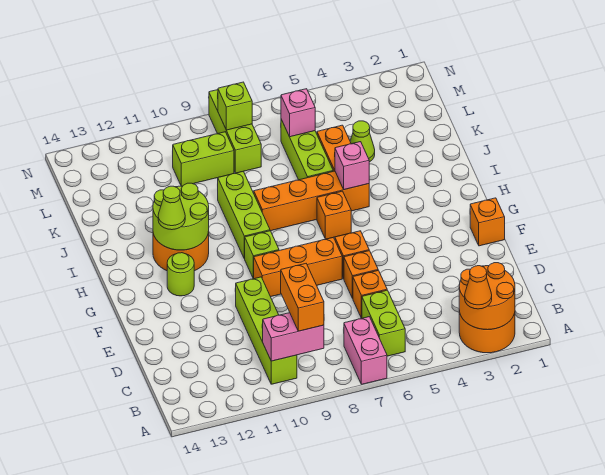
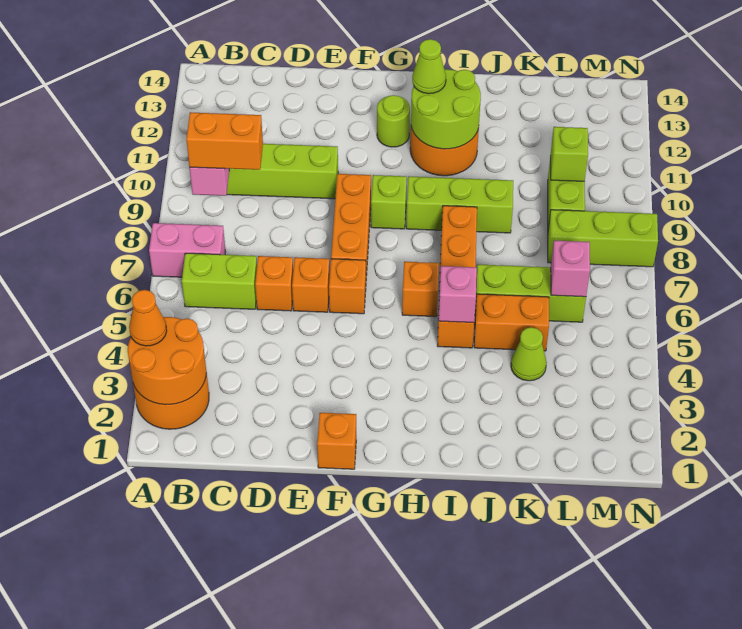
lime 1x1 brick [218,82,252,130] -> lime 1x1 brick moved to [551,127,588,181]

